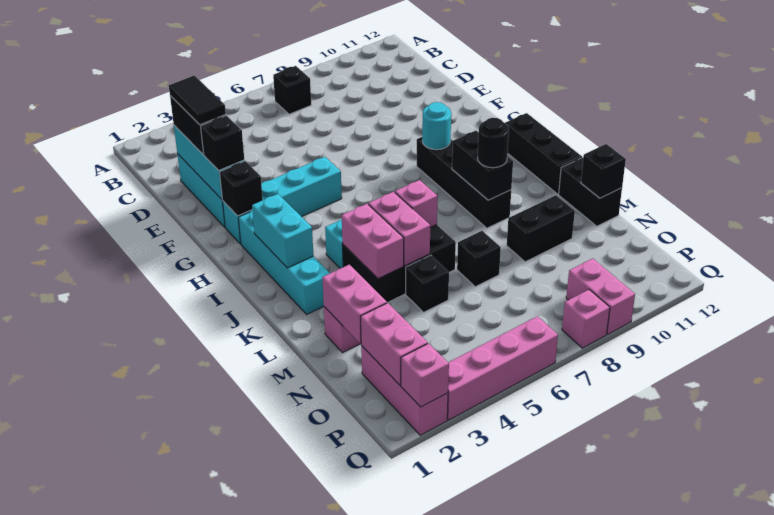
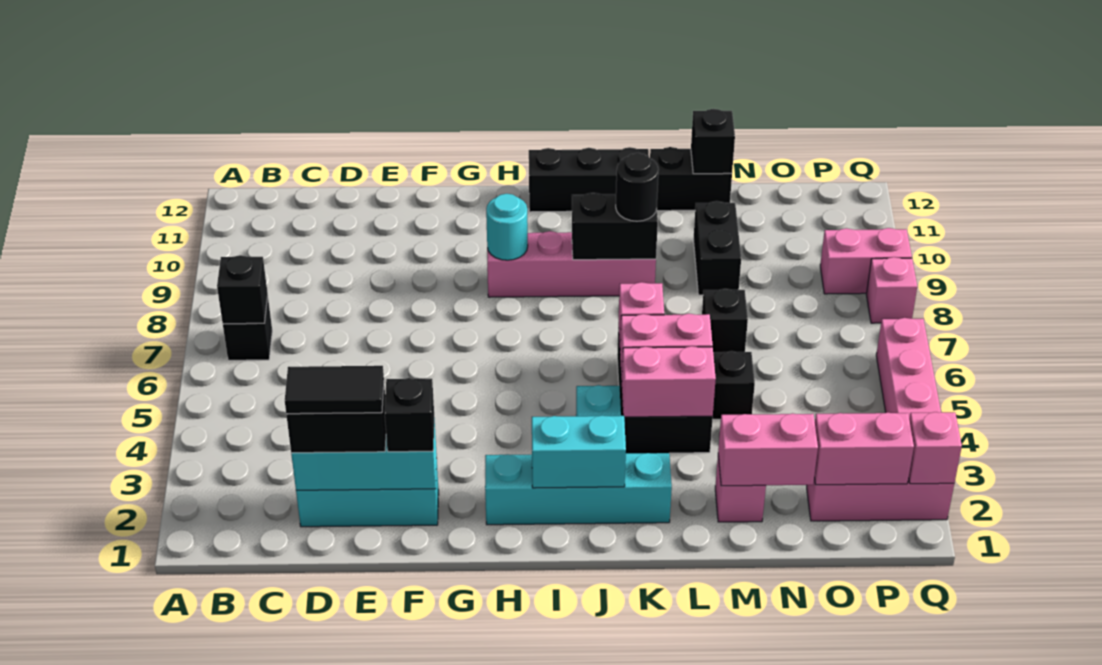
cyan 1x4 brick [223,157,342,244] -> none
black 1x1 brick [220,161,263,216] -> black 1x1 brick moved to [217,255,268,324]
black 1x4 brick [417,137,511,228] -> pink 1x4 brick [487,231,656,297]

